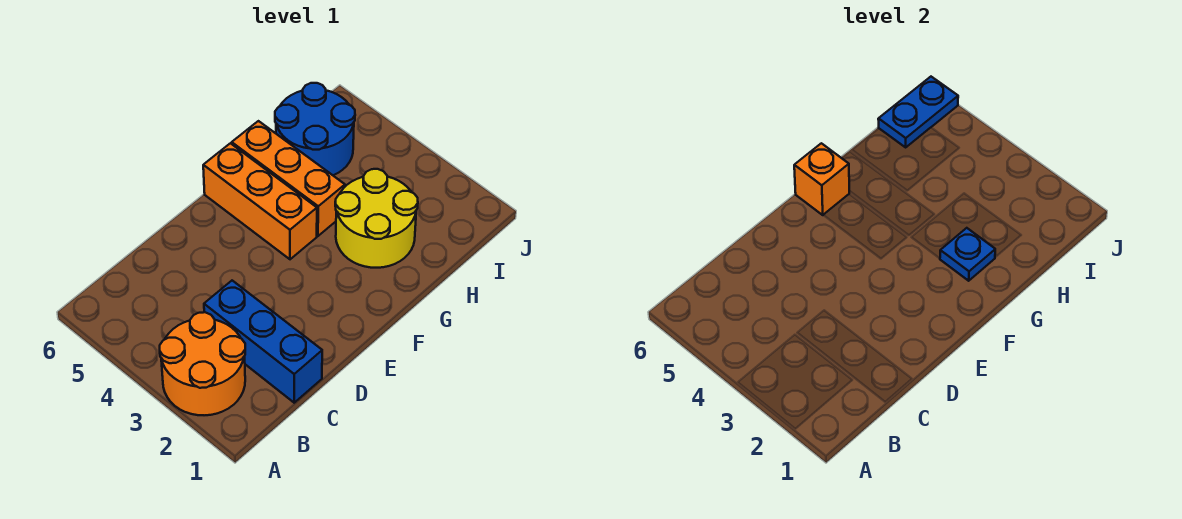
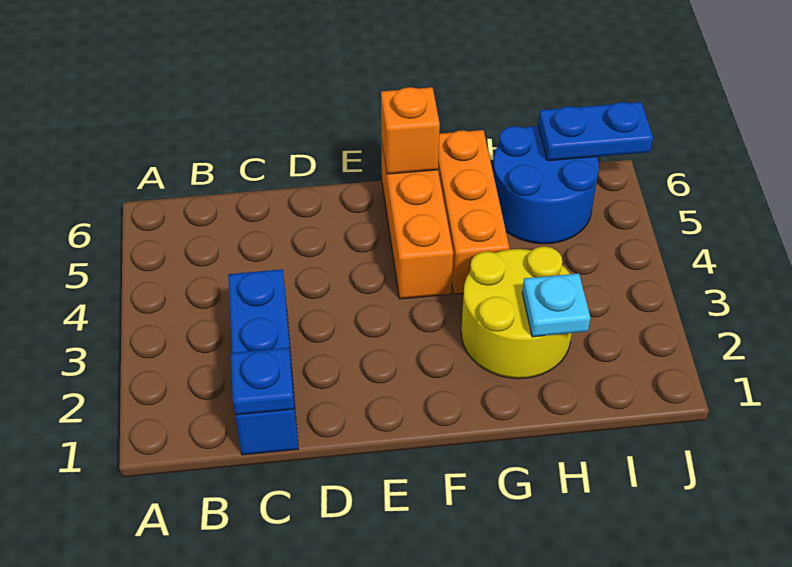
orange 2x2 round brick [160,312,245,415] -> none
blue 1x1 plate [940,228,995,281] -> blue 1x1 plate moved to [231,348,294,415]
none -> cyan 1x1 plate [522,274,590,337]

